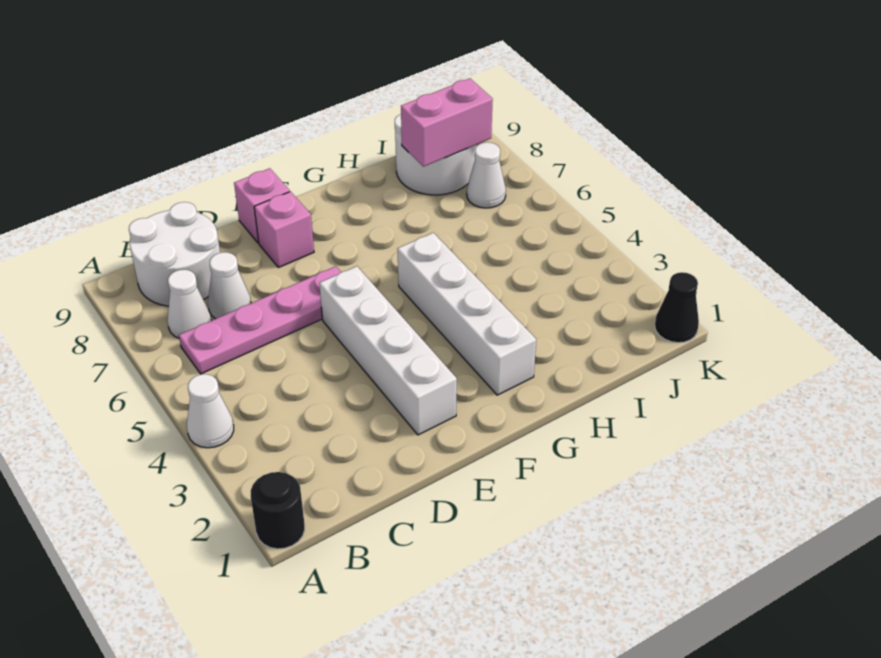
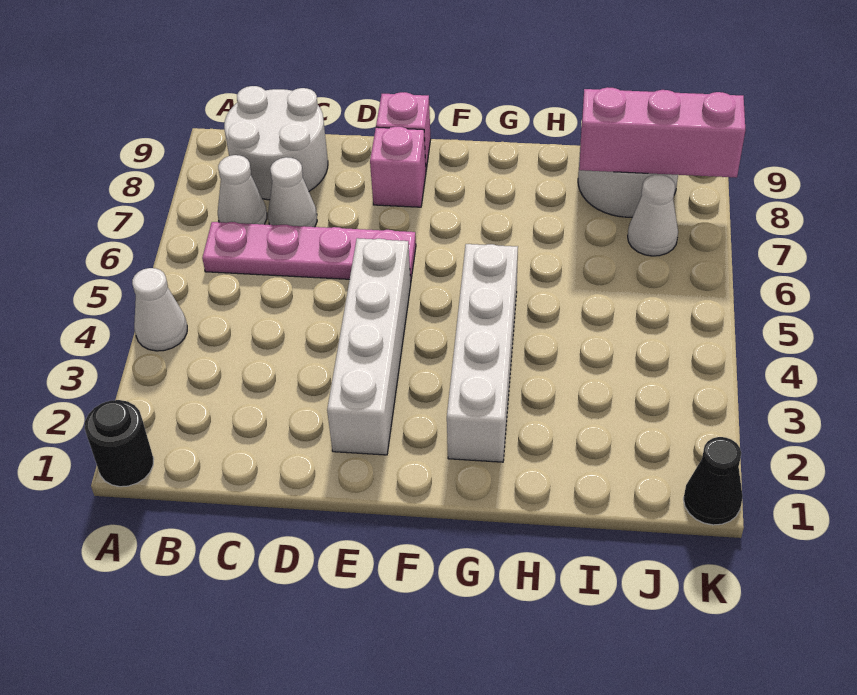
pink 1x2 brick [401,78,493,167] -> pink 1x3 brick [579,87,745,177]

